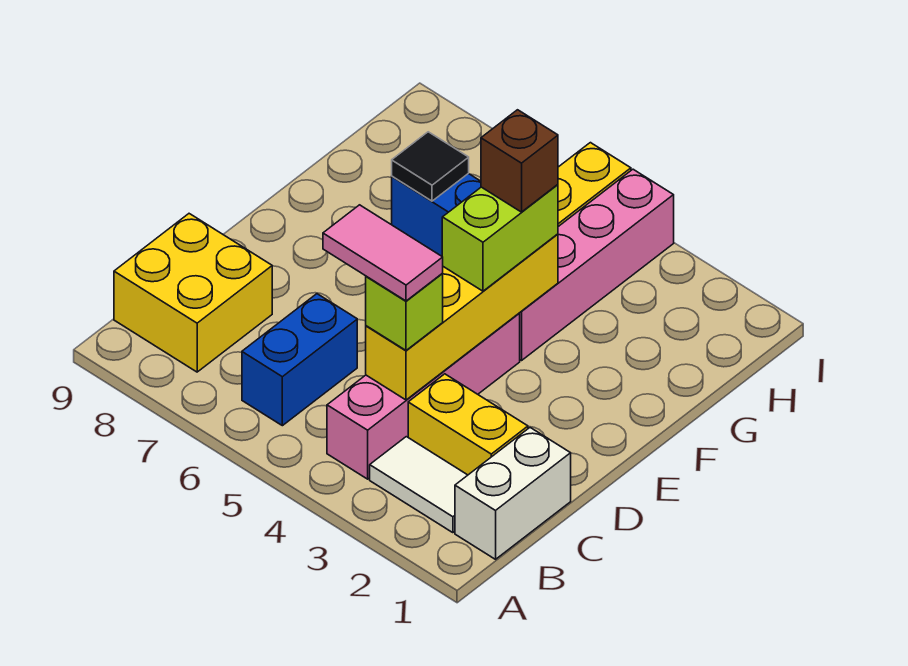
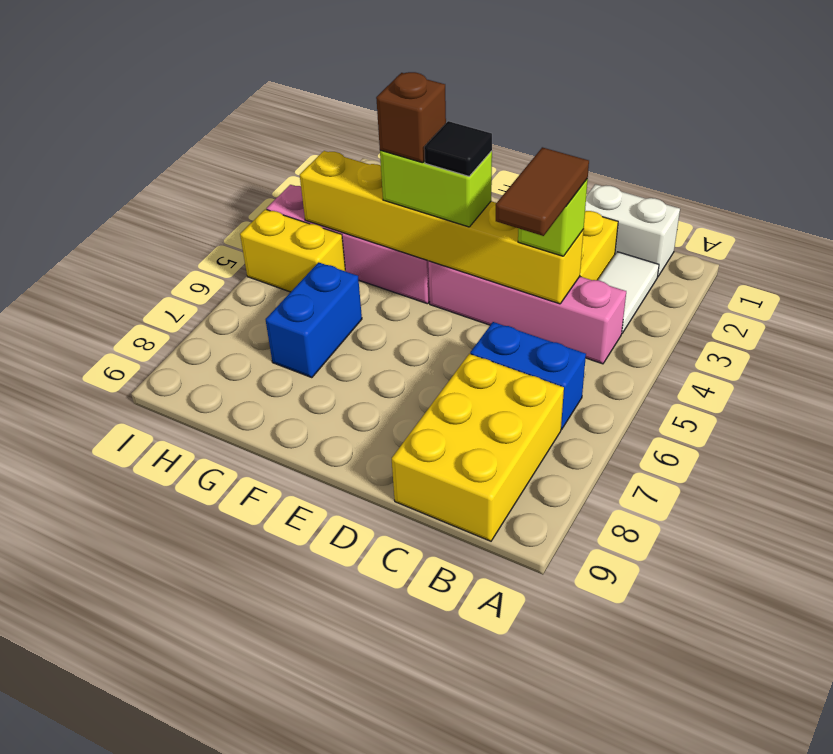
yellow 2x2 brick [114,214,272,372] -> yellow 2x3 brick [392,354,564,541]
yellow 1x4 brick [366,234,558,400] -> yellow 1x6 brick [300,151,584,304]
pink 1x2 tile [323,205,443,301] -> brown 1x2 tile [496,147,589,236]
black 1x1 tile [392,132,469,201] -> black 1x1 tile moved to [424,121,492,176]

